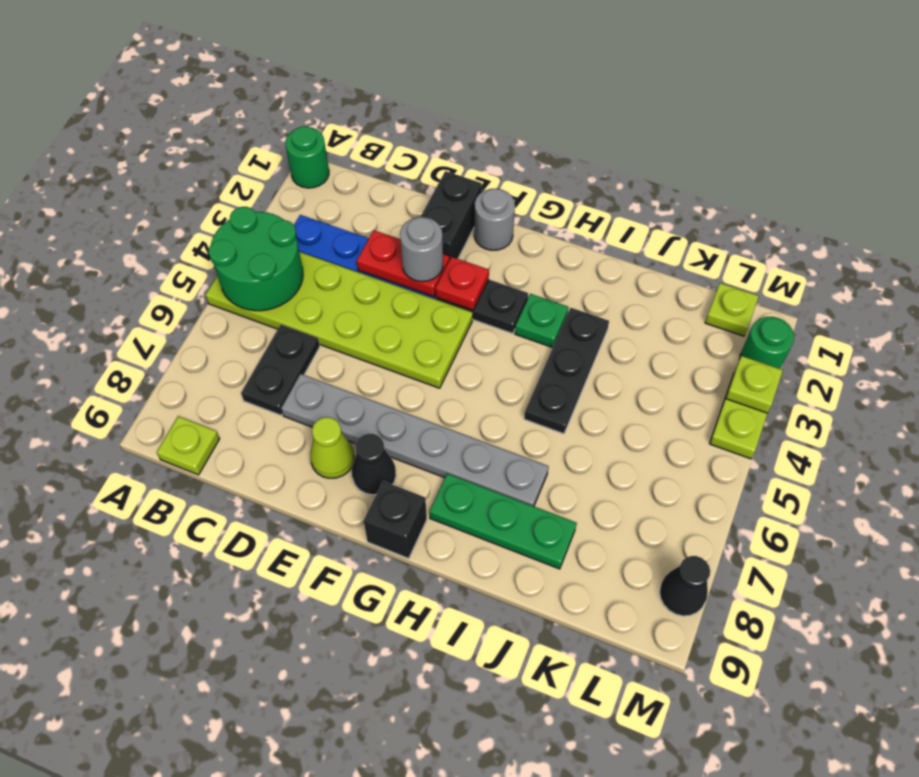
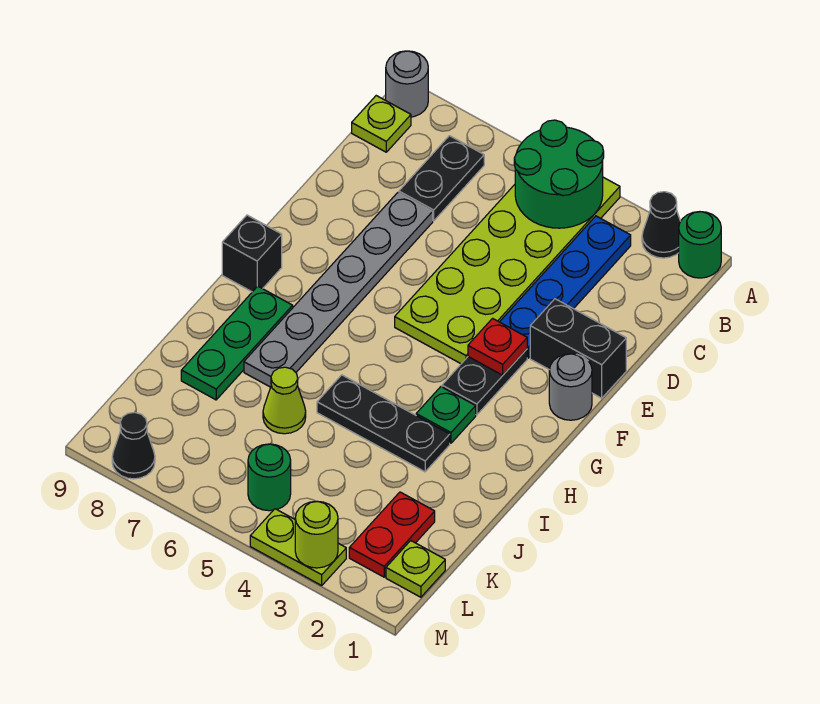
black 1x2 plate [241,325,320,415] -> black 1x2 plate turned to [399,136,484,221]
red 1x2 plate [357,230,450,297] -> red 1x2 plate moved to [349,492,435,577]
grey 1x1 round brick [400,217,443,282] -> grey 1x1 round brick moved to [386,51,428,117]
lime 1x1 cone [310,417,354,478] -> lime 1x1 cone moved to [263,367,306,434]
black 1x1 cone [352,434,396,495] -> black 1x1 cone moved to [642,192,681,258]
green 1x1 round brick [740,317,794,369] -> green 1x1 round brick moved to [248,444,291,511]
lime 1x1 plate [726,356,783,413] -> lime 1x1 round brick [295,501,338,568]

